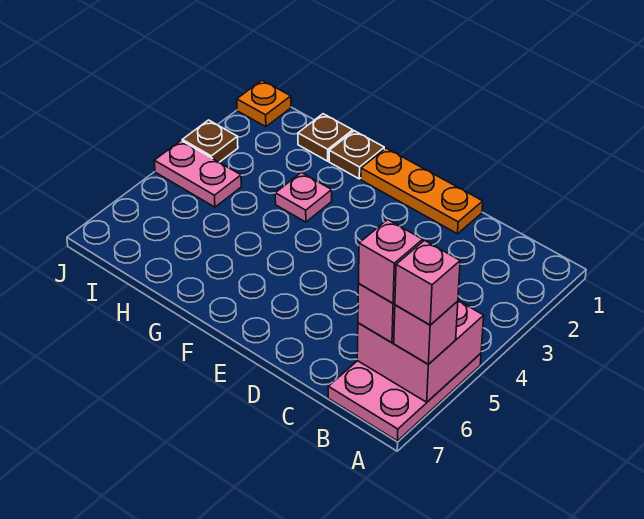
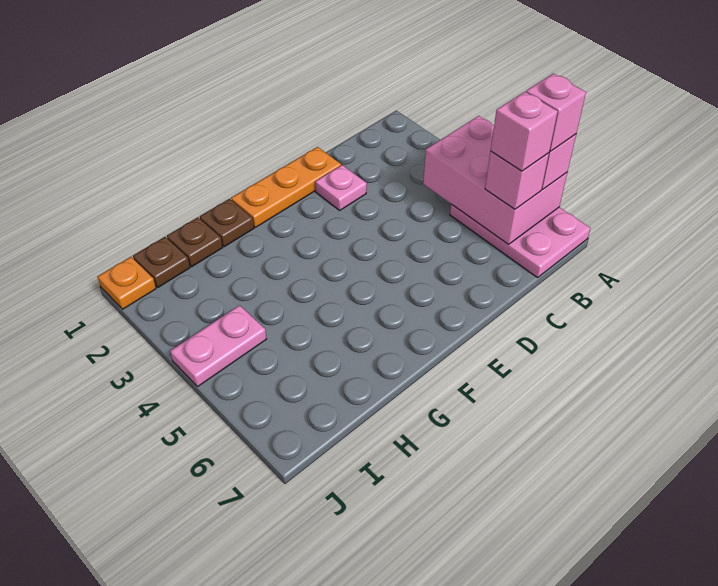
pink 2x2 brick [357,301,484,402] -> pink 2x3 brick [423,116,567,244]
pink 1x1 plate [275,172,332,222] -> pink 1x1 plate moved to [315,165,367,210]
brown 1x1 plate [182,120,238,162] -> brown 1x1 plate moved to [133,237,190,287]

